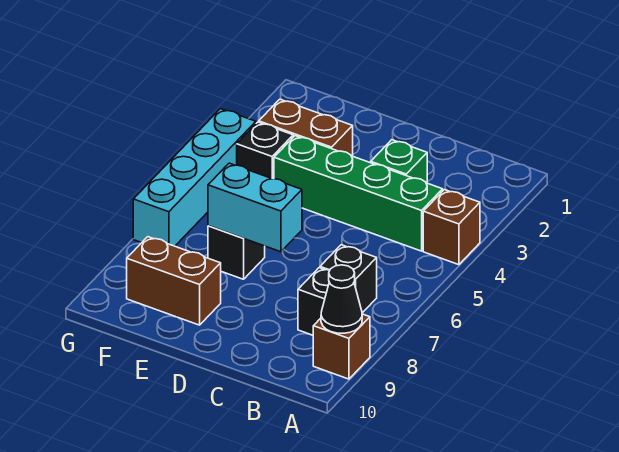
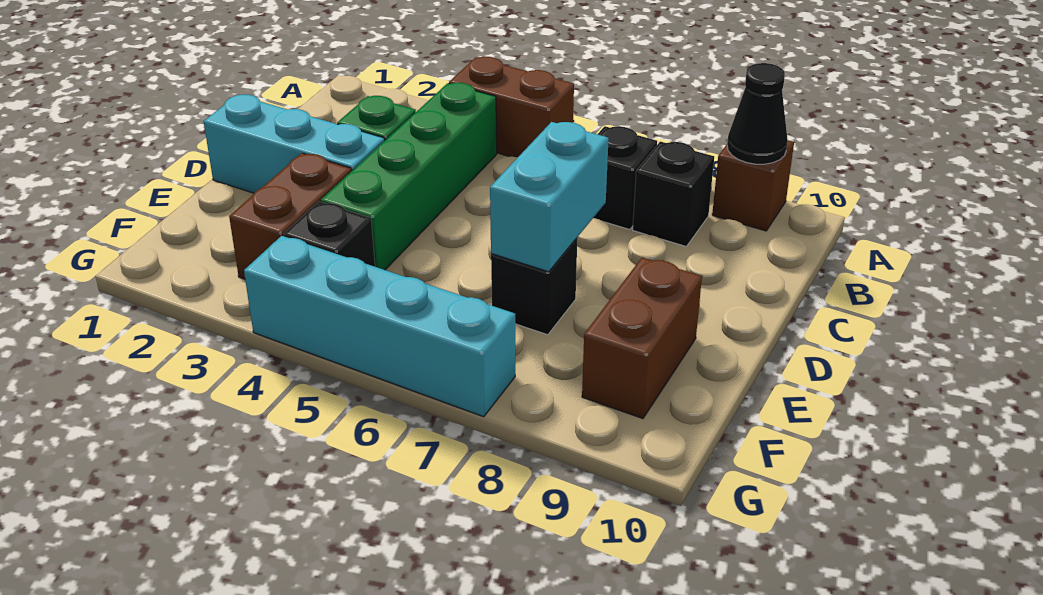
brown 1x1 brick [423,190,480,265] -> brown 1x2 brick [449,57,574,157]
none -> cyan 1x3 brick [204,95,385,193]

